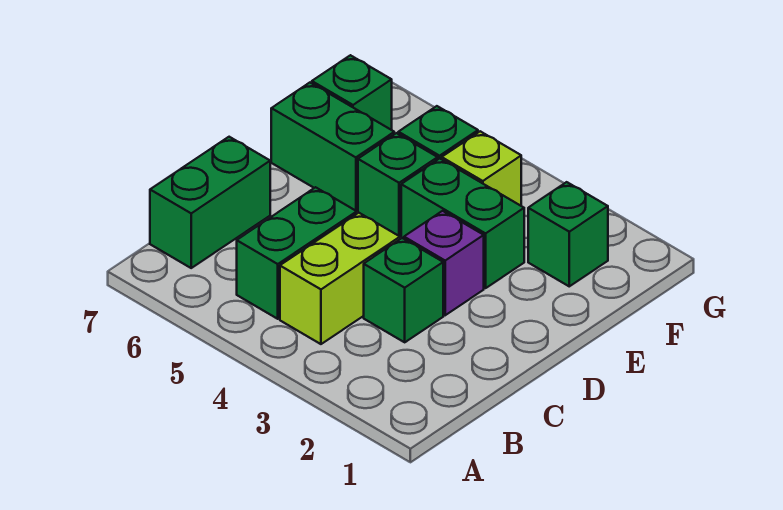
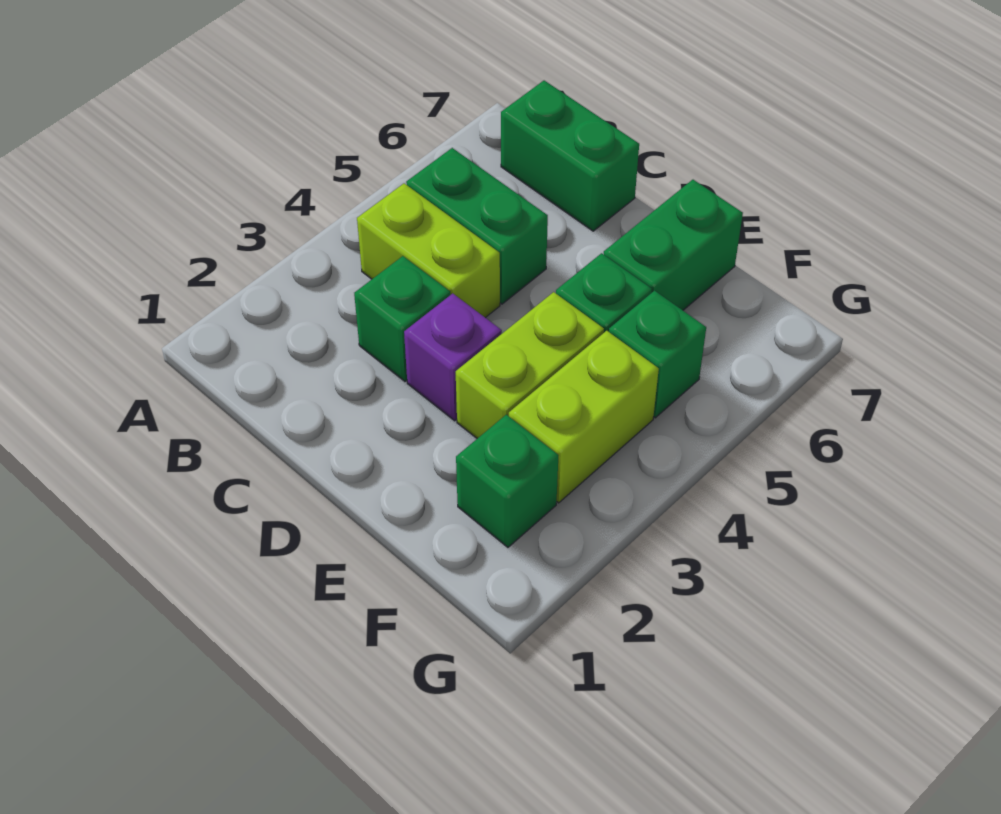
green 1x2 brick [401,158,524,288] -> lime 1x2 brick [456,292,604,438]
lime 1x1 brick [442,131,521,206] -> lime 1x2 brick [509,331,659,503]
green 1x1 brick [312,55,392,130] -> none

